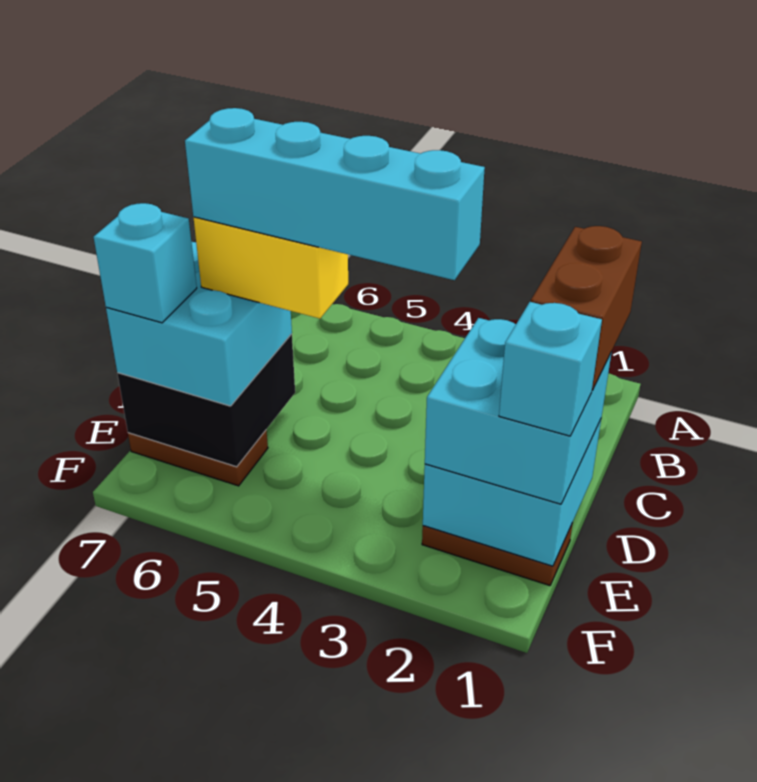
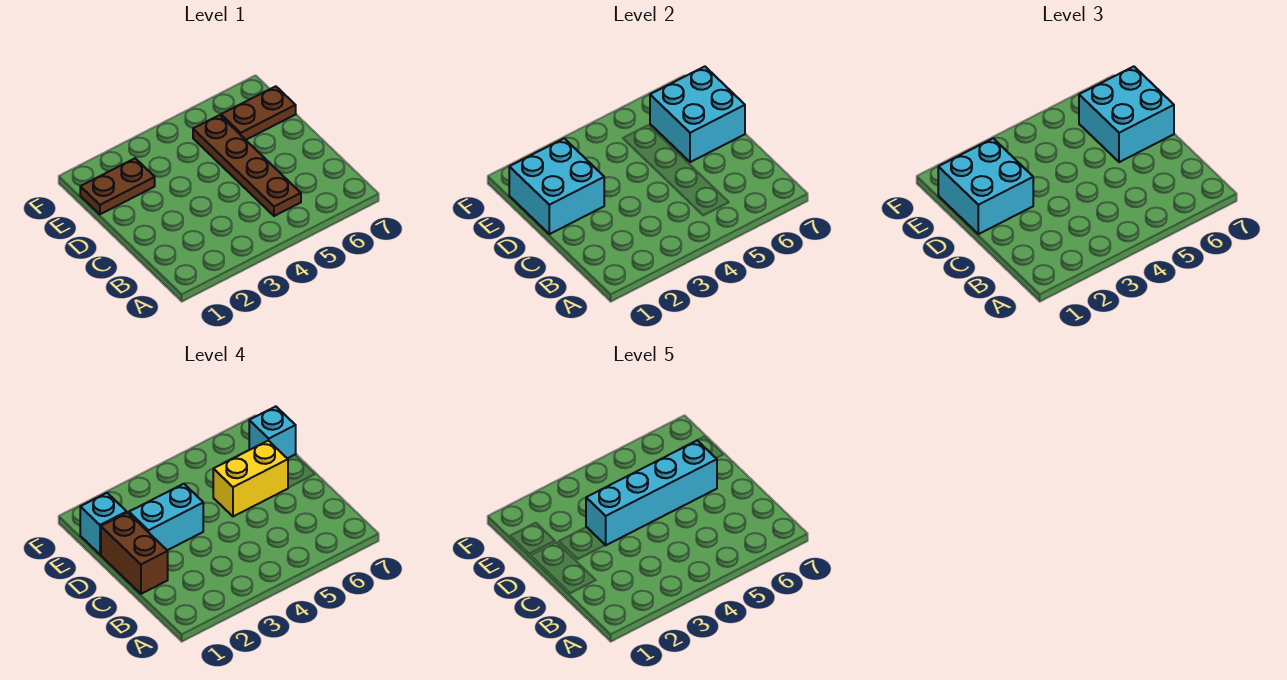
none -> brown 1x4 plate [193,115,301,216]
none -> cyan 1x2 brick [129,484,203,550]
black 2x2 brick [117,334,295,467] -> cyan 2x2 brick [650,66,745,162]

